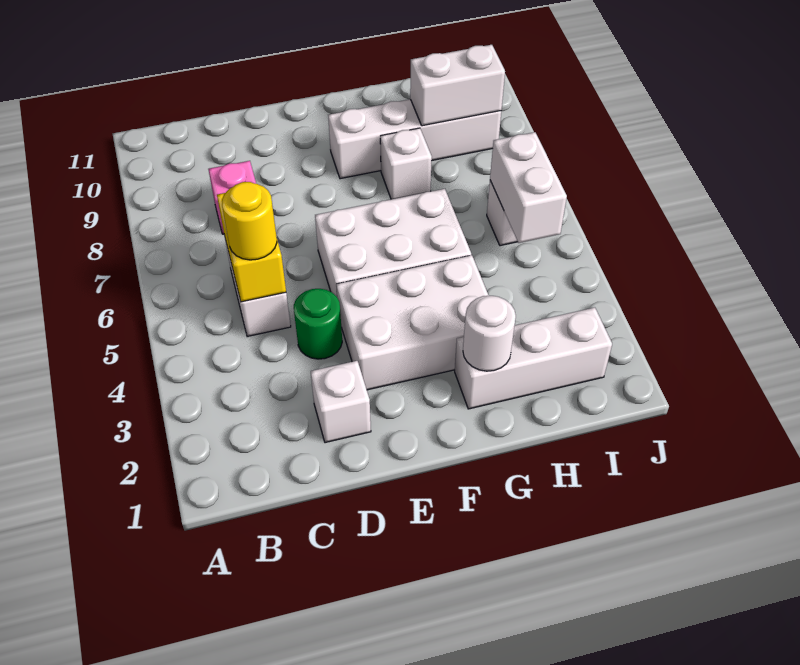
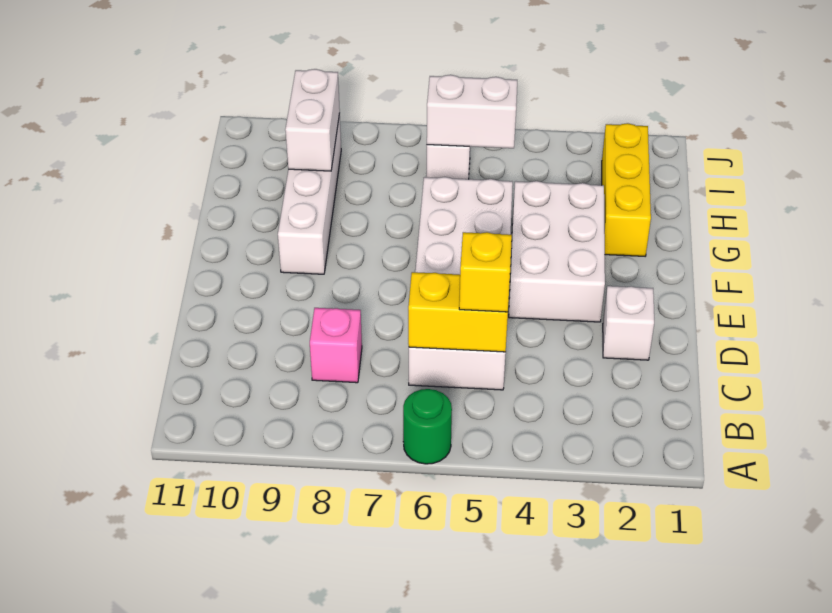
yellow 1x1 round brick [222,182,277,260] -> yellow 1x1 brick [459,232,512,312]
green 1x1 round brick [294,289,342,359] -> green 1x1 round brick moved to [403,389,452,464]
white 1x3 brick [455,307,612,409] -> yellow 1x3 brick [602,123,651,256]
white 1x1 round brick [463,296,516,371] -> none
white 1x1 brick [380,128,432,199] -> none

